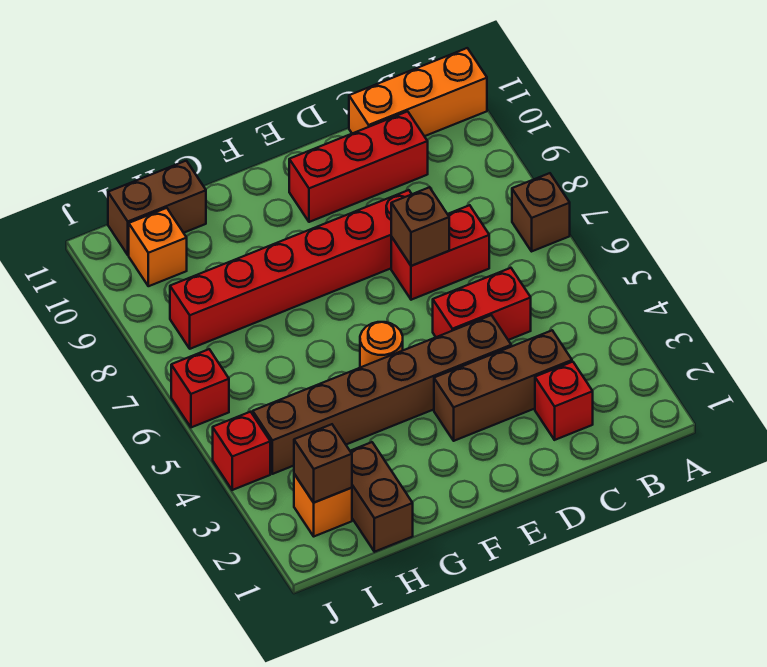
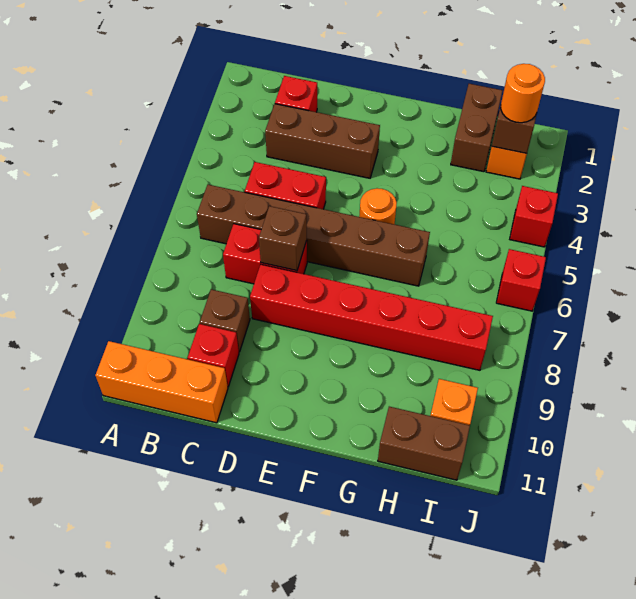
brown 1x1 brick [512,173,570,251] -> brown 1x1 brick moved to [200,289,250,352]
red 1x3 brick [289,111,428,222] -> red 1x1 brick [188,324,239,387]
brown 1x6 brick [253,315,511,474] -> brown 1x6 brick moved to [197,185,430,286]
none -> orange 1x1 round brick [501,64,545,123]

